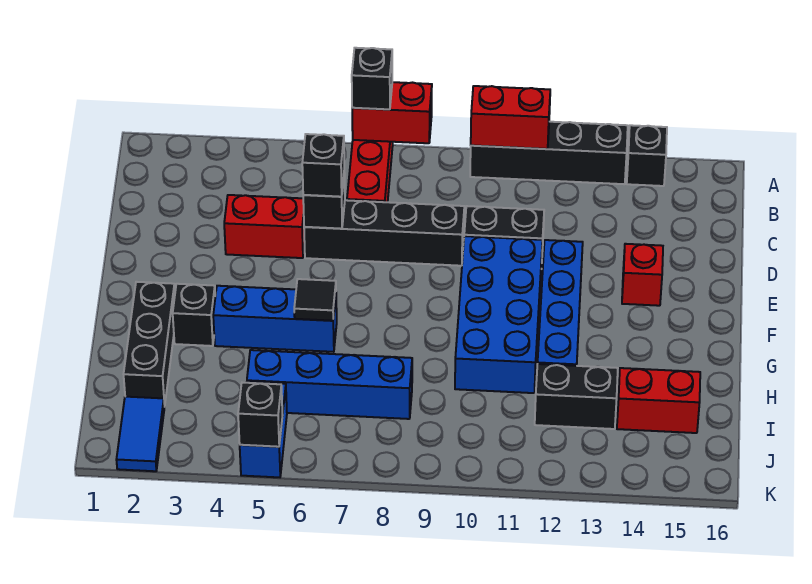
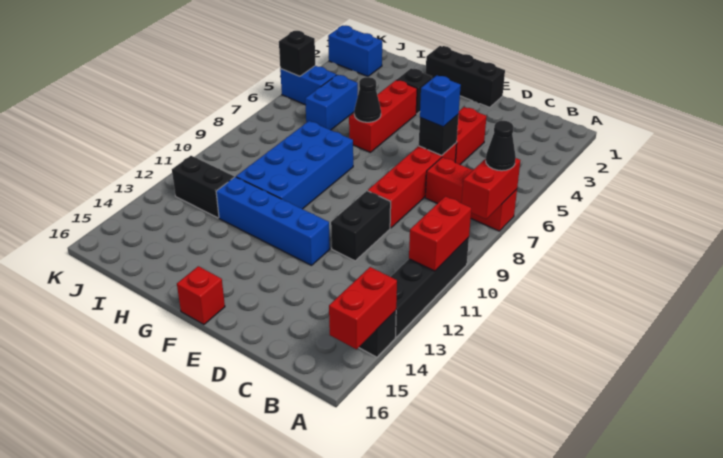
black 1x1 brick [352,48,392,109] -> black 1x1 cone [486,121,516,171]
black 1x4 brick [304,200,464,266] -> red 1x4 brick [368,143,457,228]
black 1x1 brick [302,134,344,197] -> blue 1x1 brick [420,75,461,127]
blue 2x4 brick [455,236,543,393] -> blue 2x4 brick turned to [236,121,353,209]
red 1x1 brick [622,244,663,306] -> red 1x1 brick moved to [177,266,225,325]
black 1x3 brick [124,282,175,407] -> black 1x3 brick moved to [426,46,505,107]
blue 1x3 brick [213,286,337,352] -> red 1x3 brick [349,80,417,152]
black 1x1 tile [294,279,336,321] -> black 1x1 cone [354,77,381,122]
blue 1x4 brick [247,350,412,419] -> blue 1x2 brick [305,75,358,130]
black 1x2 brick [535,364,618,429] -> black 1x2 brick turned to [172,156,234,218]
red 1x2 brick [617,368,700,433] -> red 1x2 brick moved to [329,267,397,349]
blue 1x2 tile [116,397,164,471] -> blue 1x2 brick [328,26,382,76]

